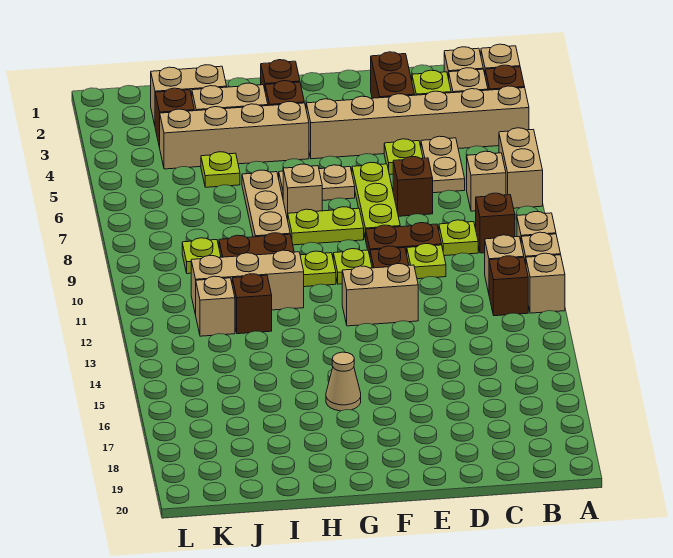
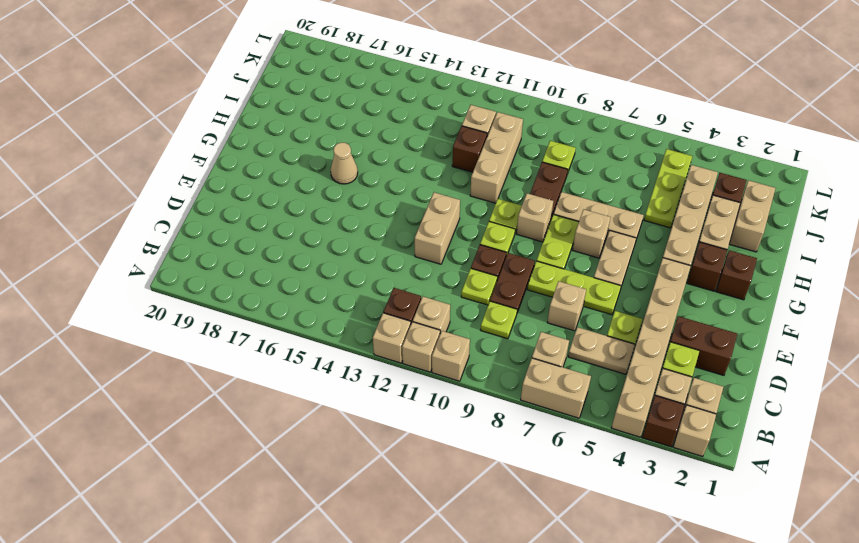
brown 1x1 brick [476,193,515,253] -> none
brown 1x1 brick [393,157,433,216] -> tan 1x1 brick [547,281,586,331]
none -> tan 1x1 brick [517,193,553,242]
lime 1x1 plate [201,152,240,187] -> lime 1x3 plate [644,149,692,228]

